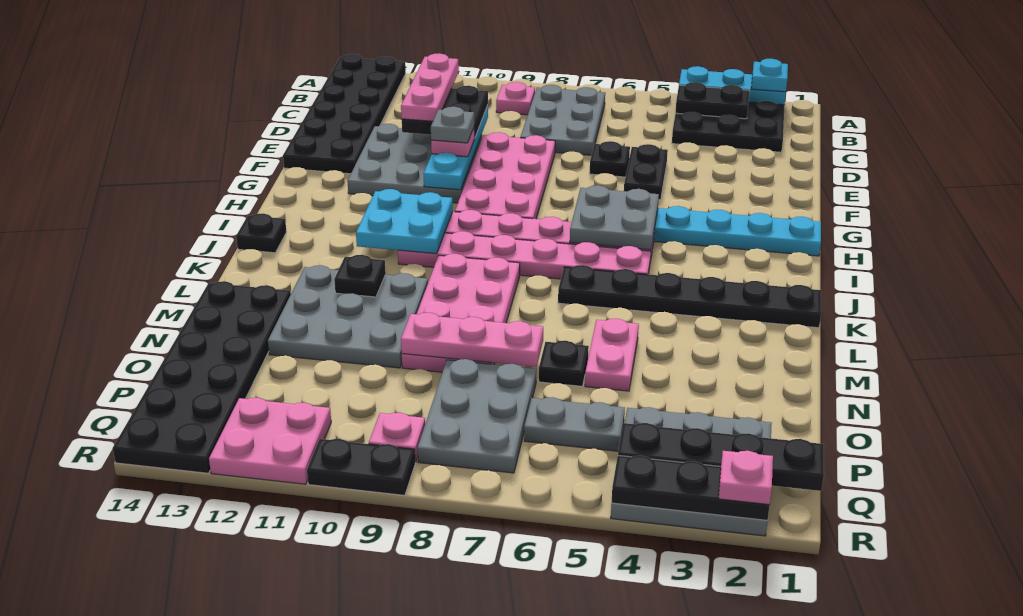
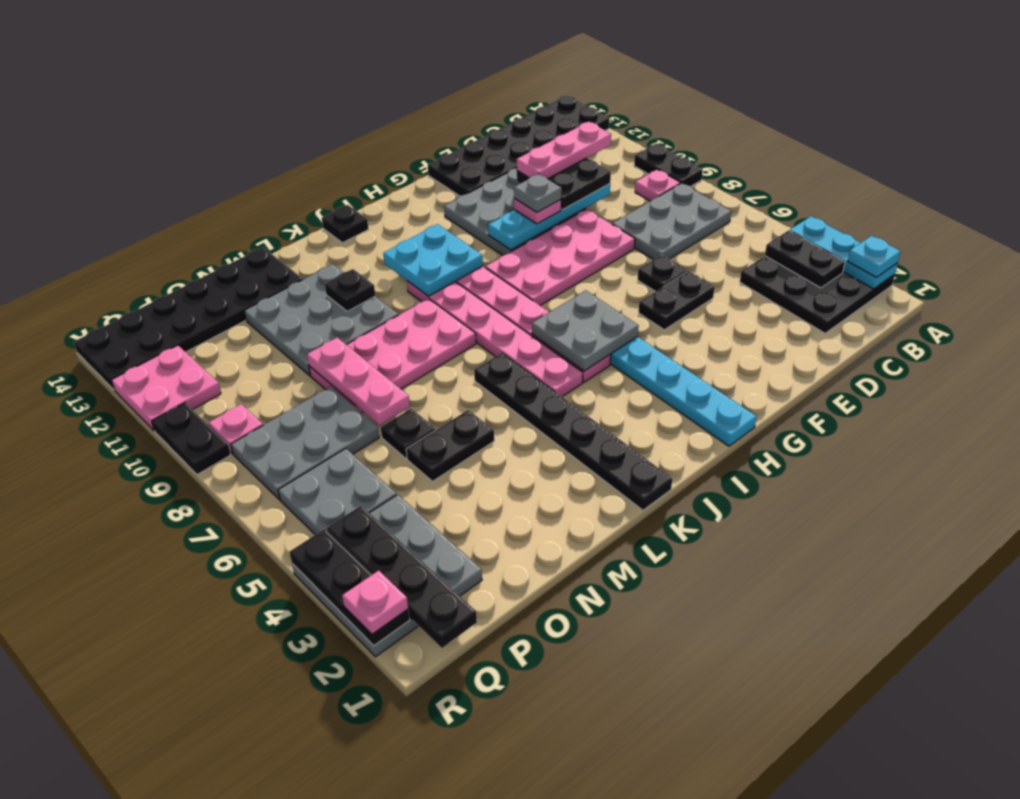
none -> black 1x2 plate [634,144,703,186]
pink 1x2 plate [585,319,639,391] -> black 1x2 plate [406,410,494,481]
grey 1x2 plate [524,397,625,451] -> grey 2x2 plate [278,449,397,535]

